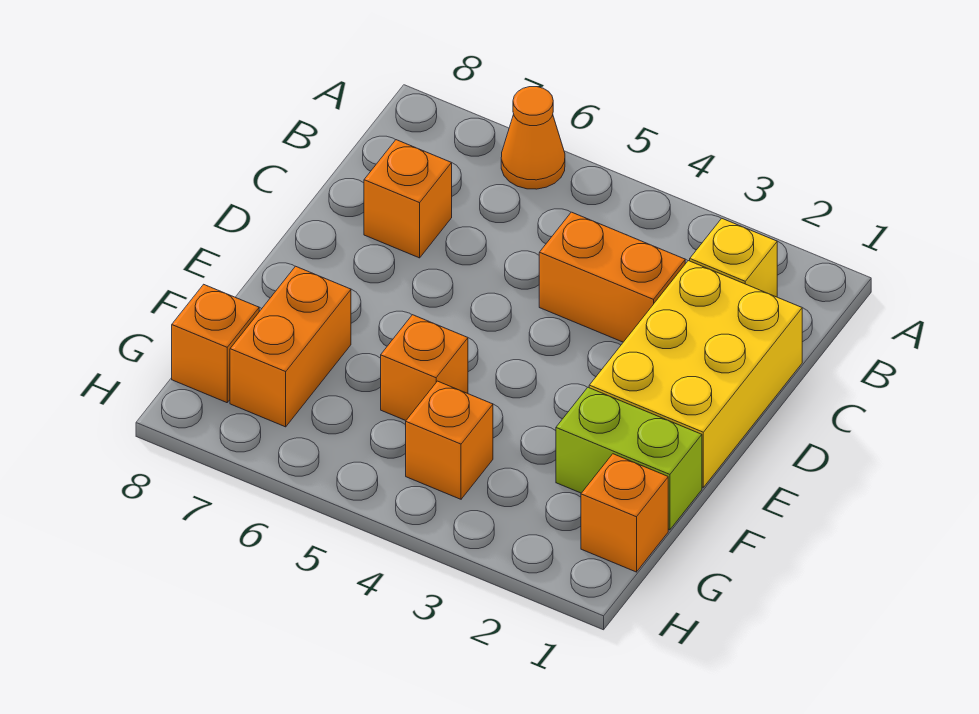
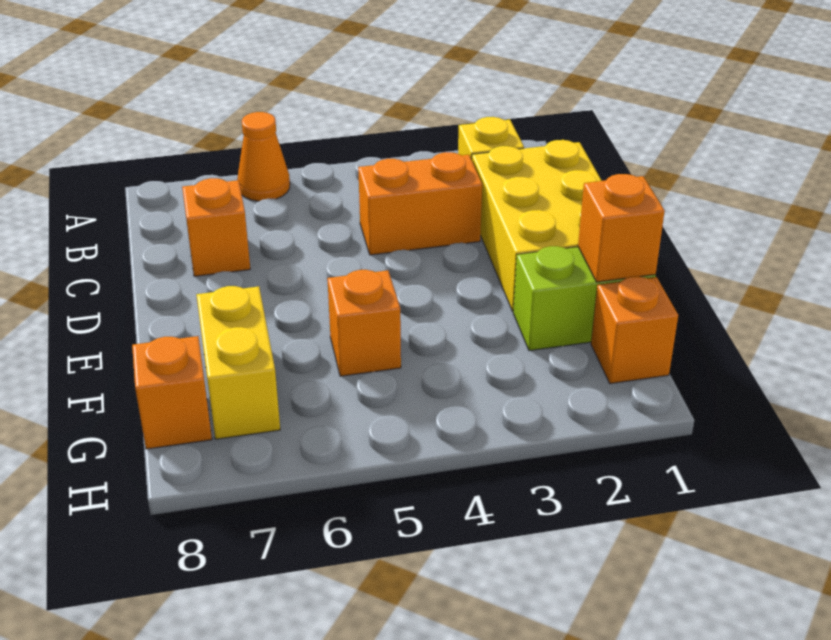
orange 1x2 brick [230,266,351,427] -> yellow 1x2 brick [196,286,280,439]
orange 1x1 brick [406,381,493,499] -> orange 1x1 brick moved to [578,174,665,282]

